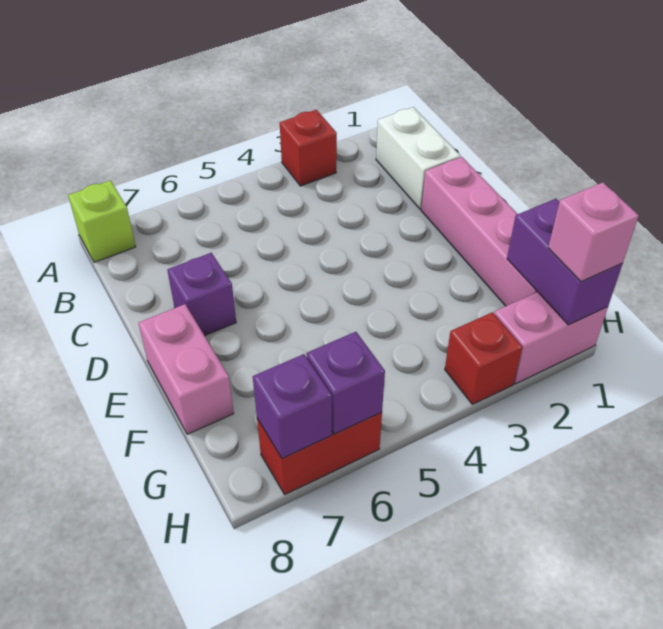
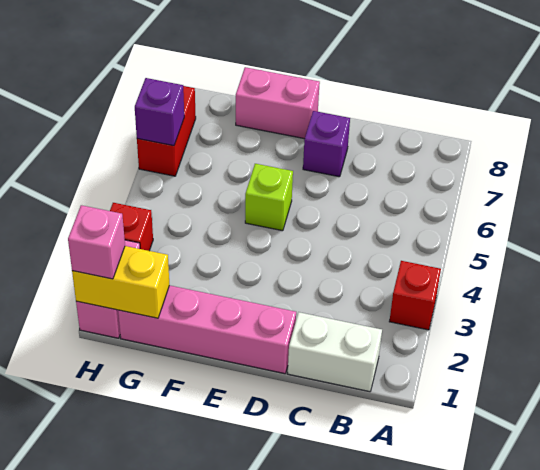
lime 1x1 brick [68,180,136,262] -> lime 1x1 brick moved to [245,164,293,231]
purple 1x2 brick [507,199,623,325] -> yellow 1x2 brick [72,246,169,318]
purple 1x1 brick [253,354,332,459] -> none

